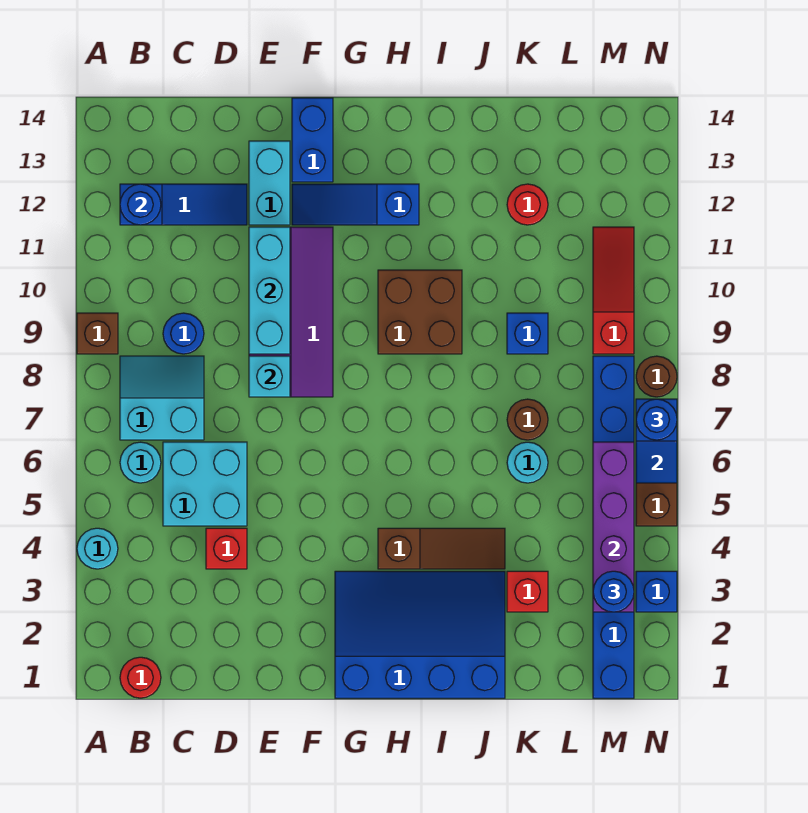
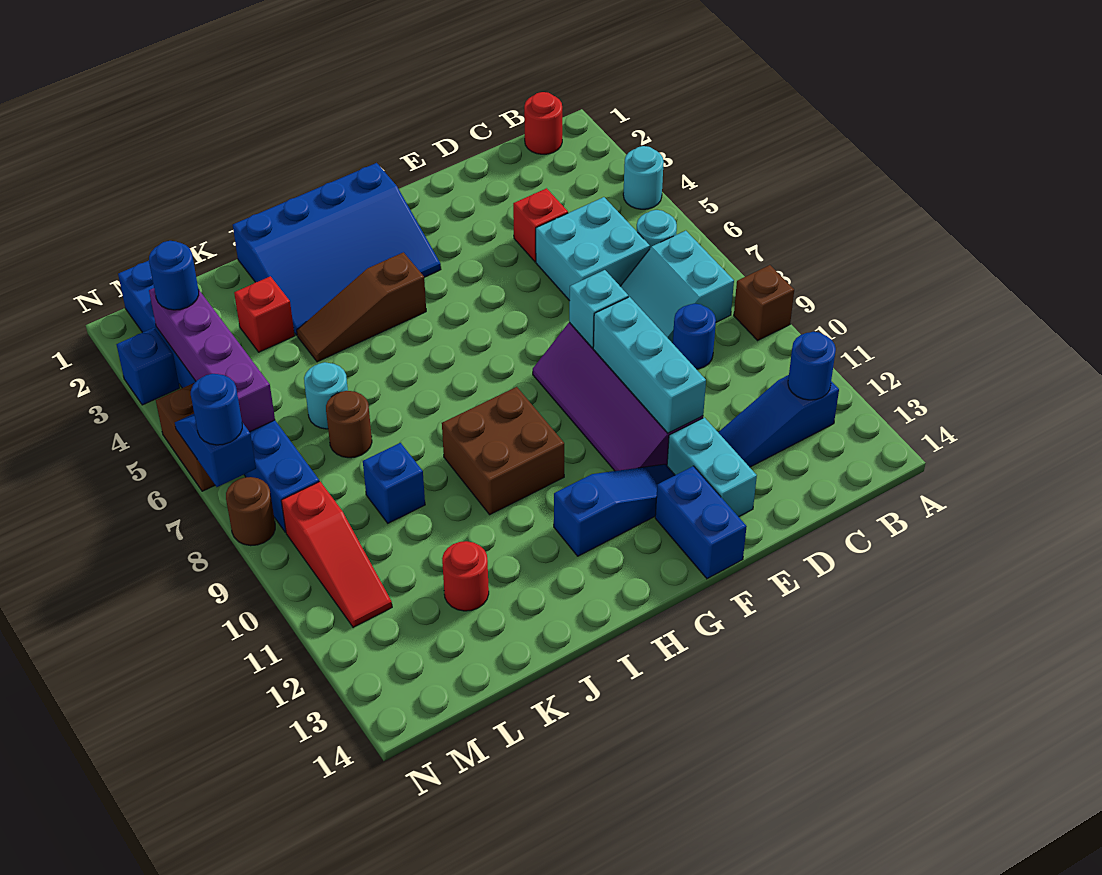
cyan 2x2 slope [120,356,204,440] -> cyan 2x2 slope turned to [620,230,734,343]

